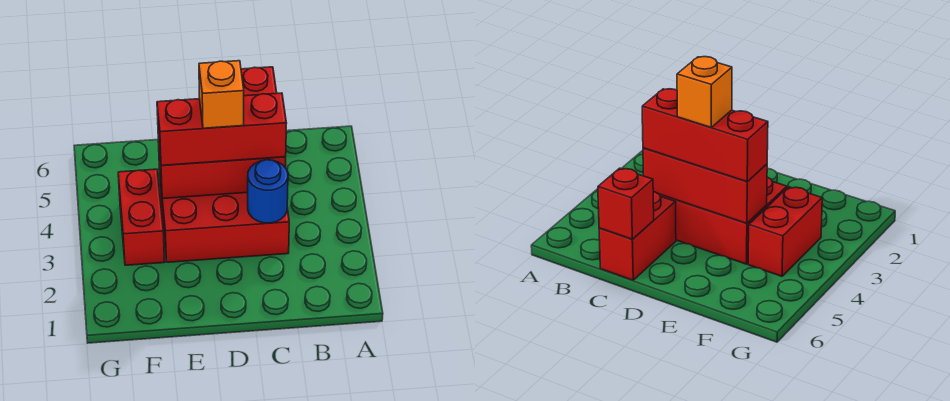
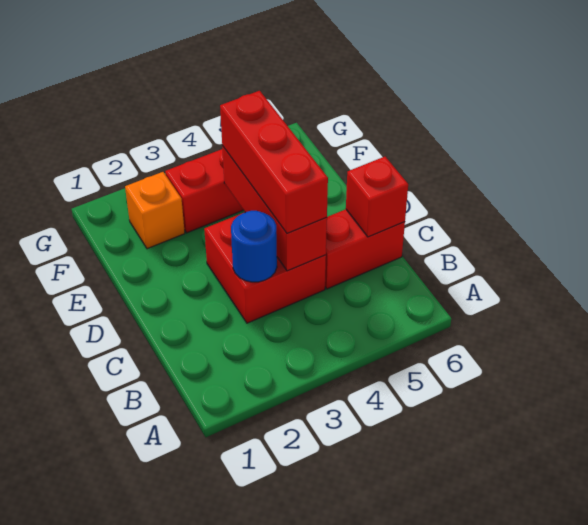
red 2x3 brick [160,180,289,262] -> red 2x2 brick [204,212,326,323]
orange 1x1 brick [199,61,244,128] -> orange 1x1 brick moved to [125,172,185,249]

